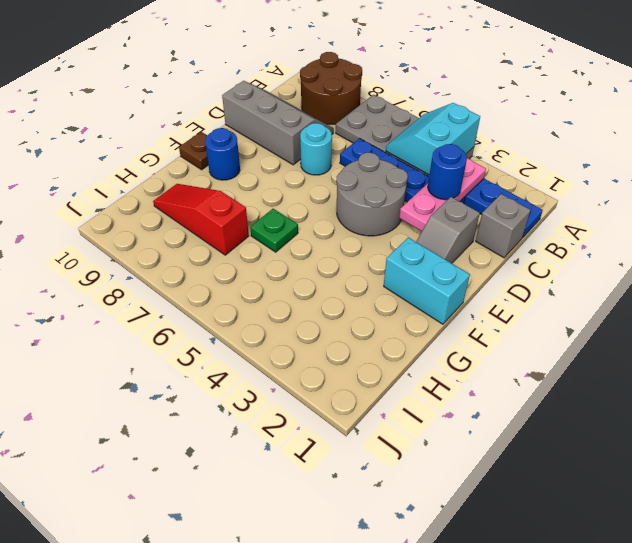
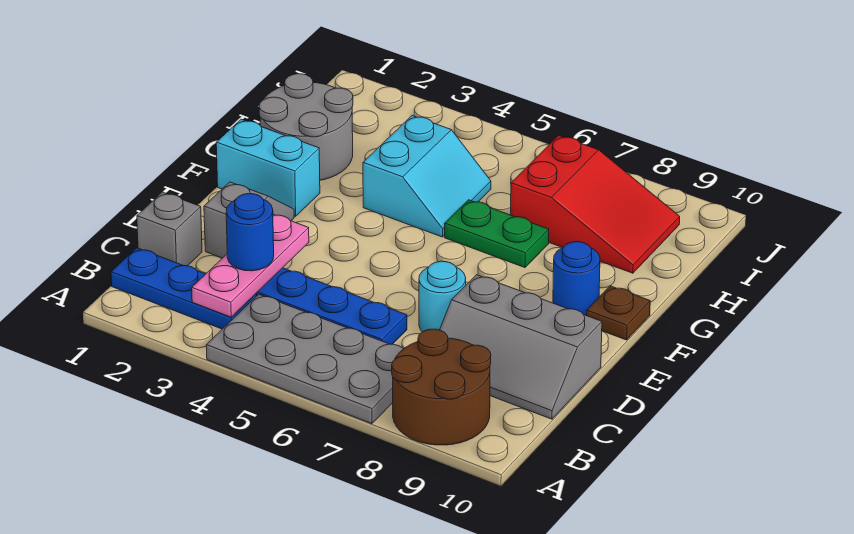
cyan 2x2 slope [386,103,480,175] -> cyan 2x2 slope moved to [363,116,491,237]
grey 2x2 round brick [336,153,408,236] -> grey 2x2 round brick moved to [259,74,353,180]
green 1x1 plate [250,209,298,252] -> green 1x2 plate [445,200,549,268]
red 1x3 slope [153,184,249,255] -> red 2x3 slope [511,135,680,273]

